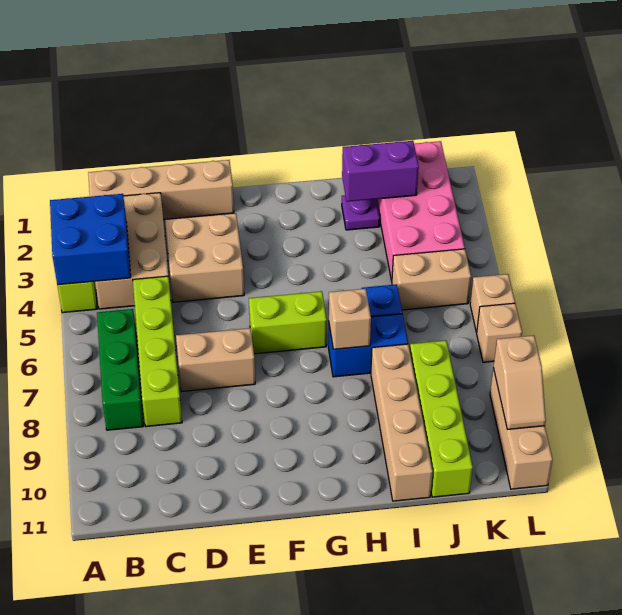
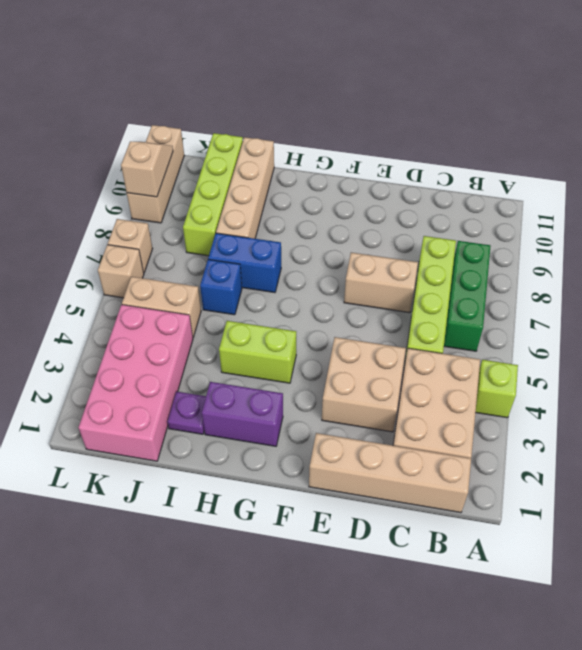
blue 2x2 brick [50,194,131,285] -> none
lime 1x2 brick [249,291,327,354] -> lime 1x2 brick moved to [219,321,296,383]
tan 1x1 brick [329,289,371,349] -> none
purple 1x2 brick [342,141,419,202] -> purple 1x2 brick moved to [202,382,283,446]

